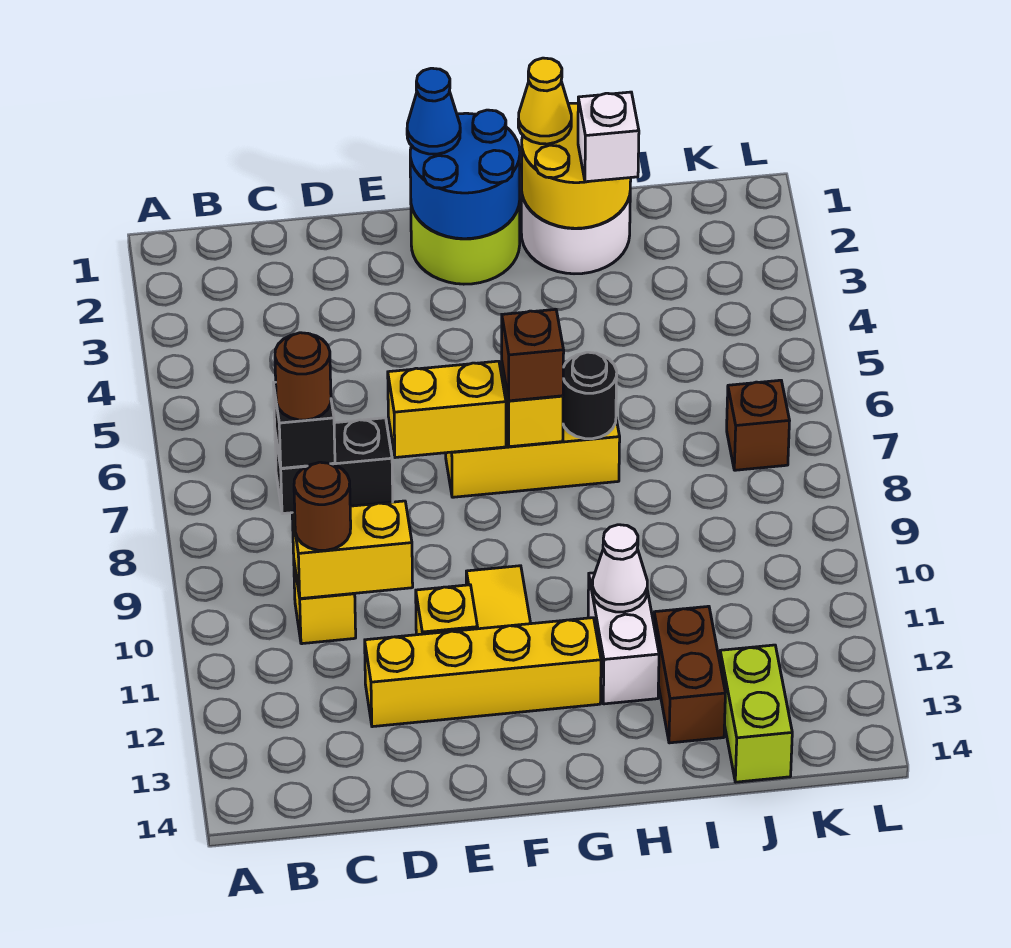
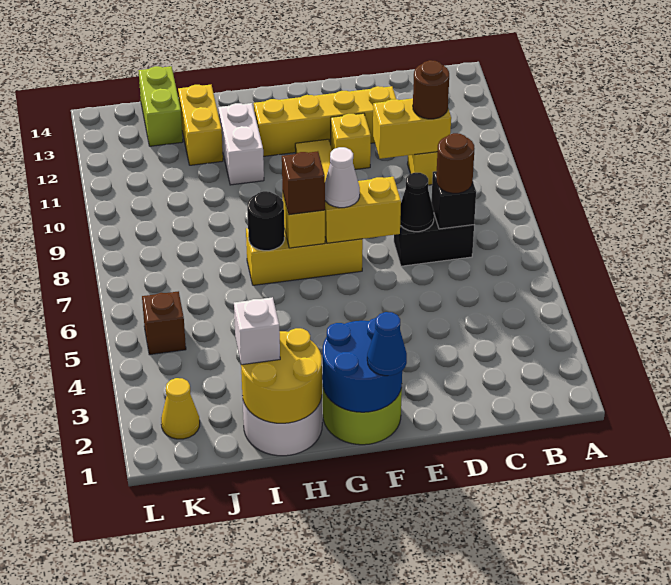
none -> black 1x1 cone [400,173,434,232]
yellow 1x1 cone [518,58,571,144] -> yellow 1x1 cone moved to [161,378,200,439]
white 1x1 cone [592,525,647,612] -> white 1x1 cone moved to [325,147,360,208]
brown 1x2 brick [654,606,725,743] -> yellow 1x2 brick [178,85,223,165]
brown 1x1 brick [727,380,790,470] -> brown 1x1 brick moved to [142,291,186,355]

